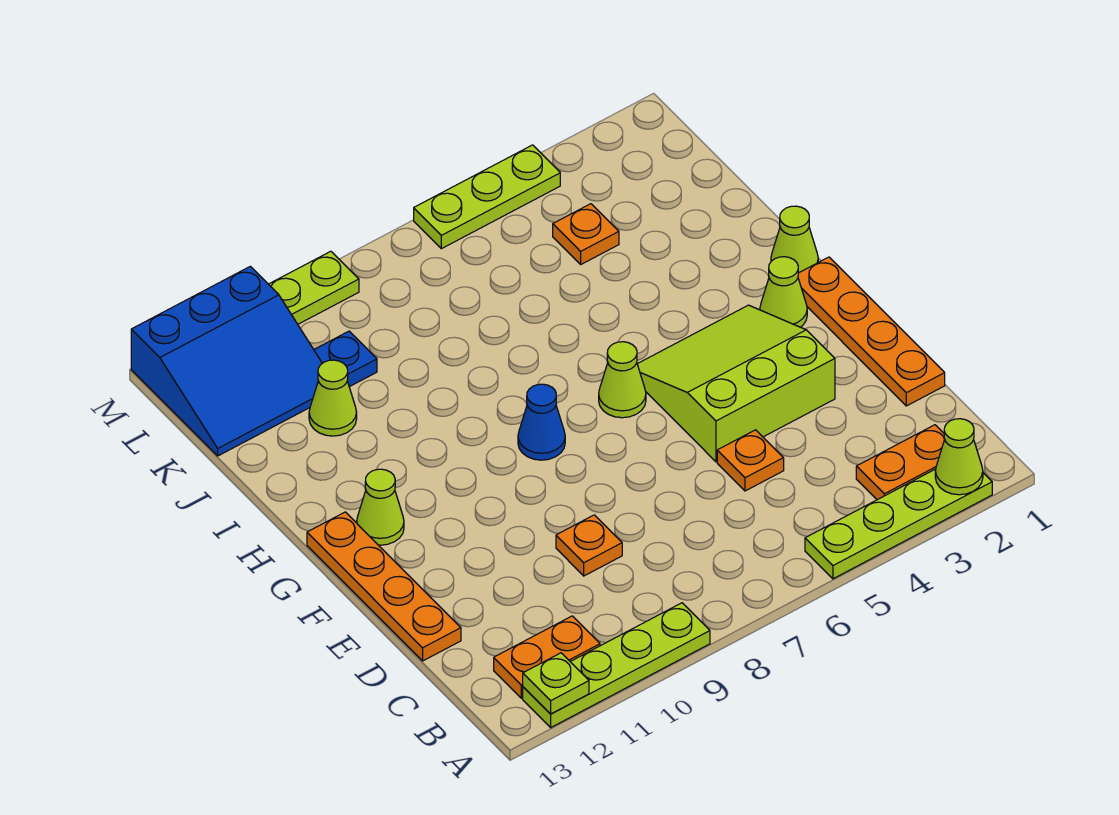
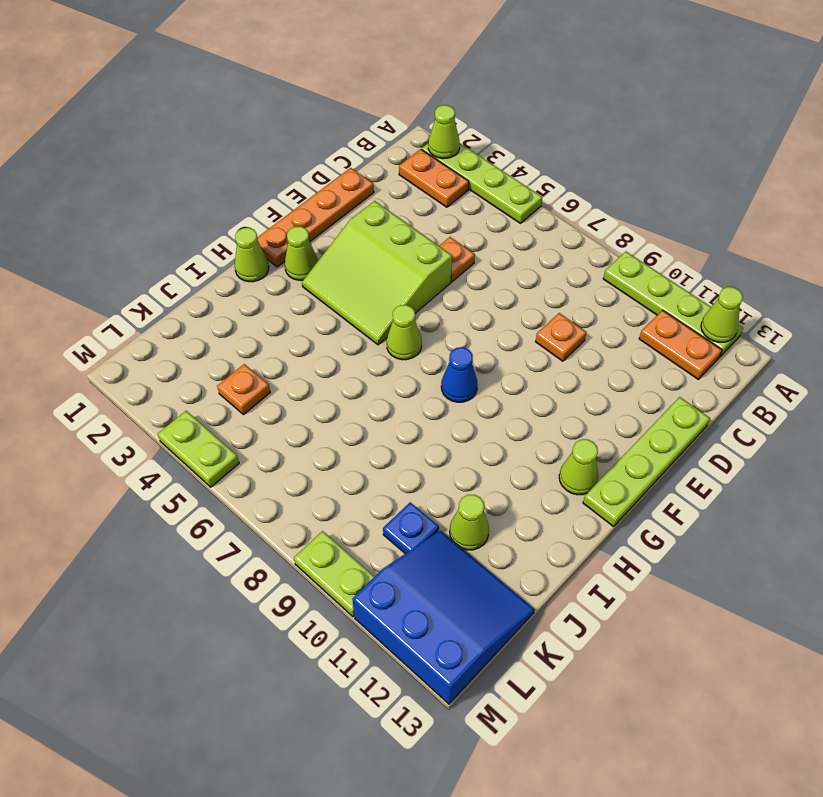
lime 1x1 plate [523,653,589,714] -> lime 1x1 cone [701,287,743,342]
orange 1x4 plate [307,512,461,661] -> lime 1x4 plate [583,397,710,526]
lime 1x3 plate [414,145,560,249] -> lime 1x2 plate [158,411,239,487]

